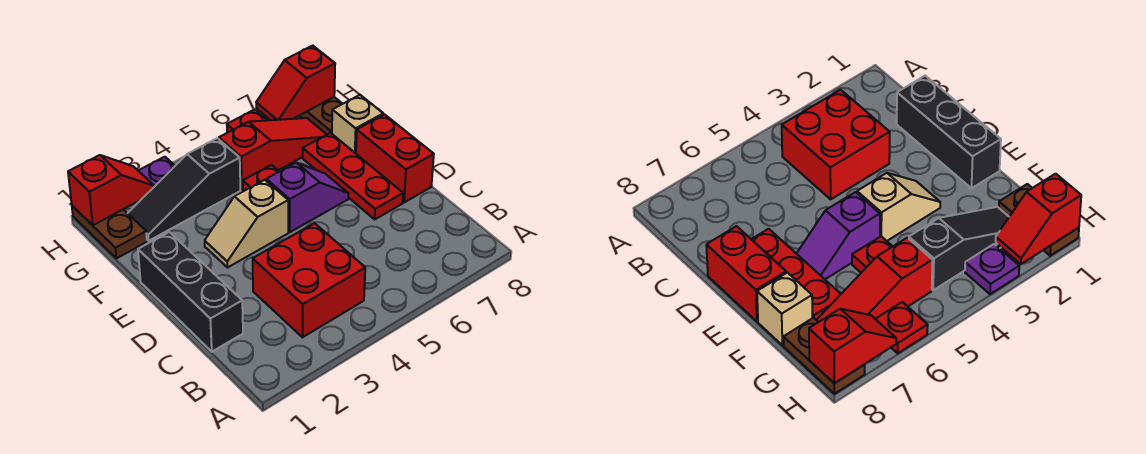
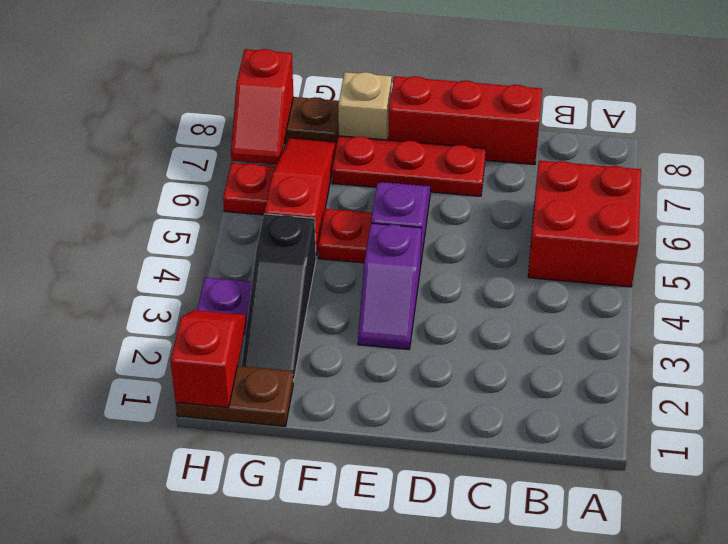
red 2x2 brick [253,223,365,337] -> red 2x2 brick moved to [528,160,641,287]
black 1x3 brick [138,232,243,352] -> none
red 1x2 brick [356,114,434,203] -> red 1x3 brick [388,76,542,165]
tan 1x2 slope [205,180,288,268] -> purple 1x2 slope [358,223,422,349]

